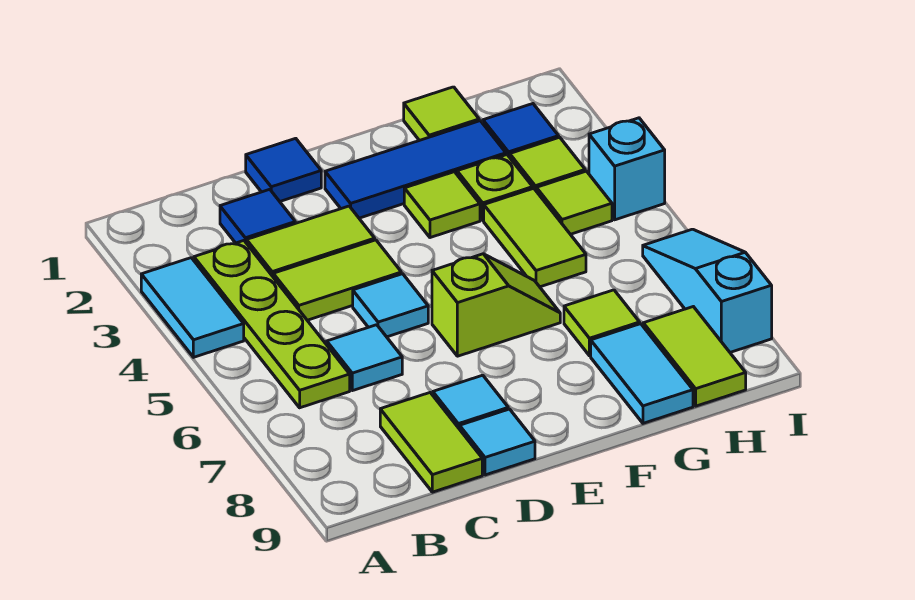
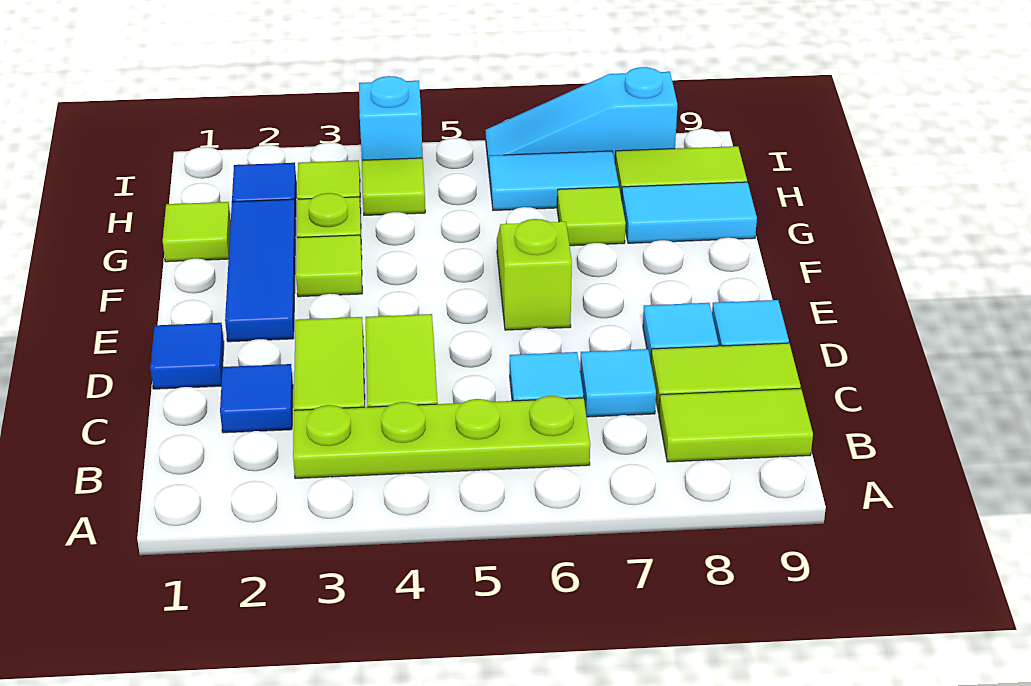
cyan 1x2 tile [141,258,244,357] -> cyan 1x2 tile moved to [489,151,619,211]
cyan 1x1 tile [353,274,428,337] -> cyan 1x1 tile moved to [580,349,656,417]
lime 1x2 tile [484,188,586,287] -> lime 1x2 tile moved to [659,389,813,462]

